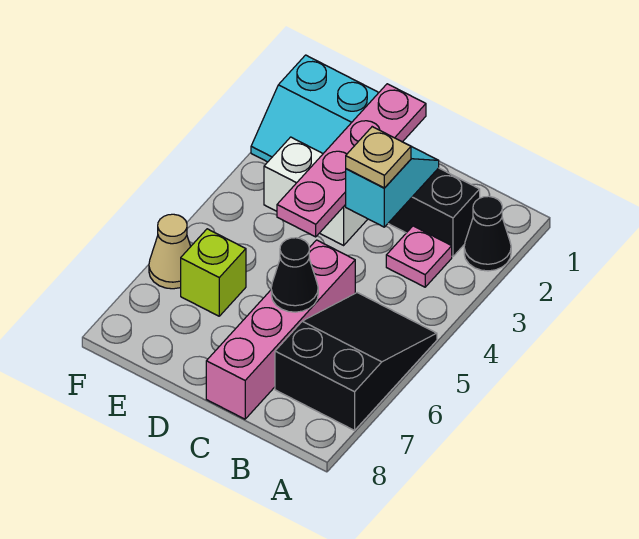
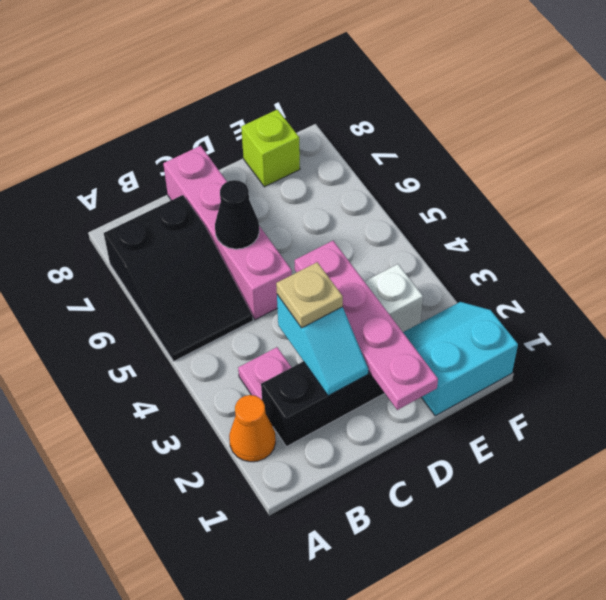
black 1x1 cone [464,196,511,271] -> orange 1x1 cone [229,395,276,462]
lime 1x1 brick [181,229,246,316] -> lime 1x1 brick moved to [241,109,300,187]
tan 1x1 cone [149,214,191,289] -> none

